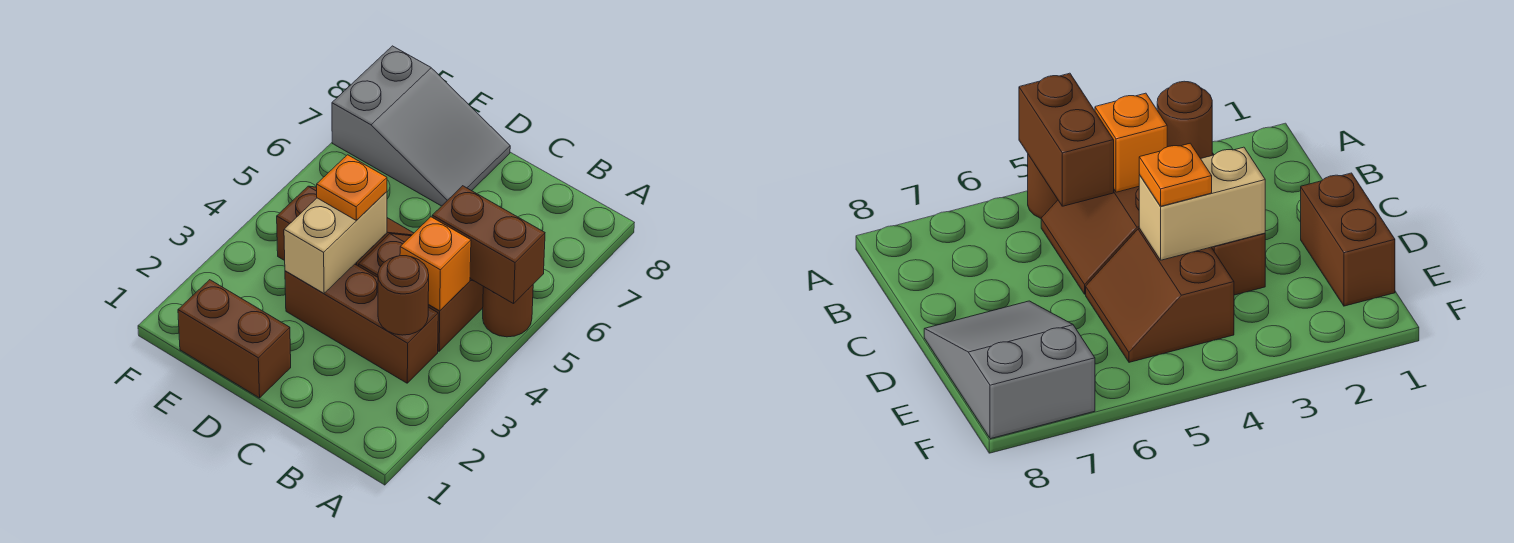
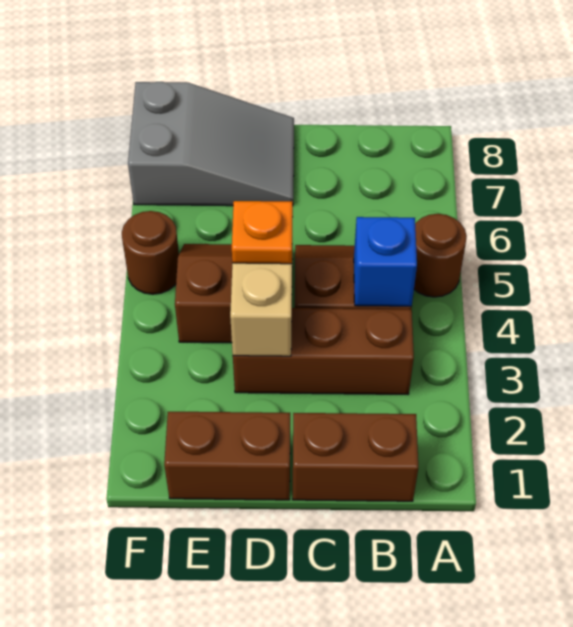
brown 1x2 brick [432,186,545,304] -> brown 1x2 brick moved to [293,413,418,501]
brown 1x1 round brick [378,256,429,335] -> brown 1x1 round brick moved to [122,211,179,294]
orange 1x1 brick [400,217,471,311] -> blue 1x1 brick [354,217,417,306]

